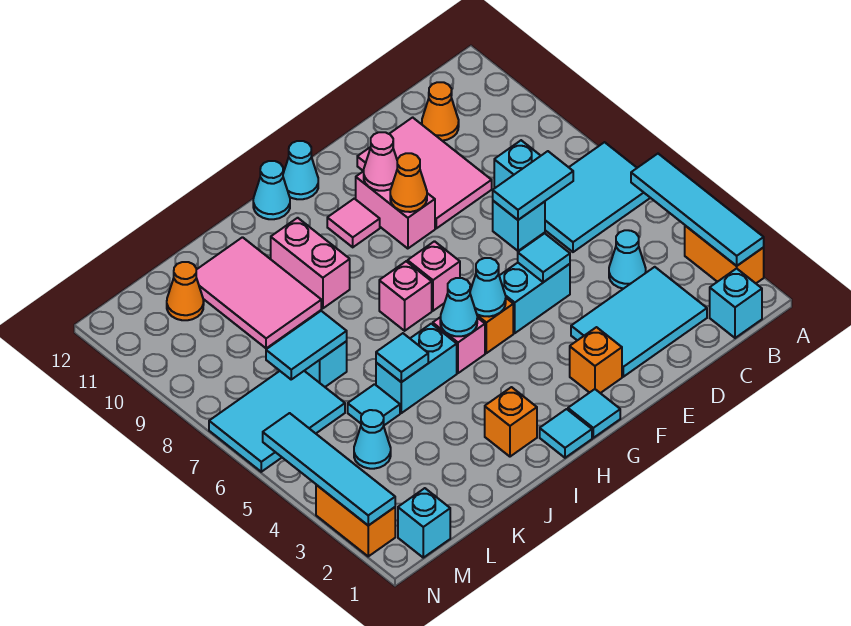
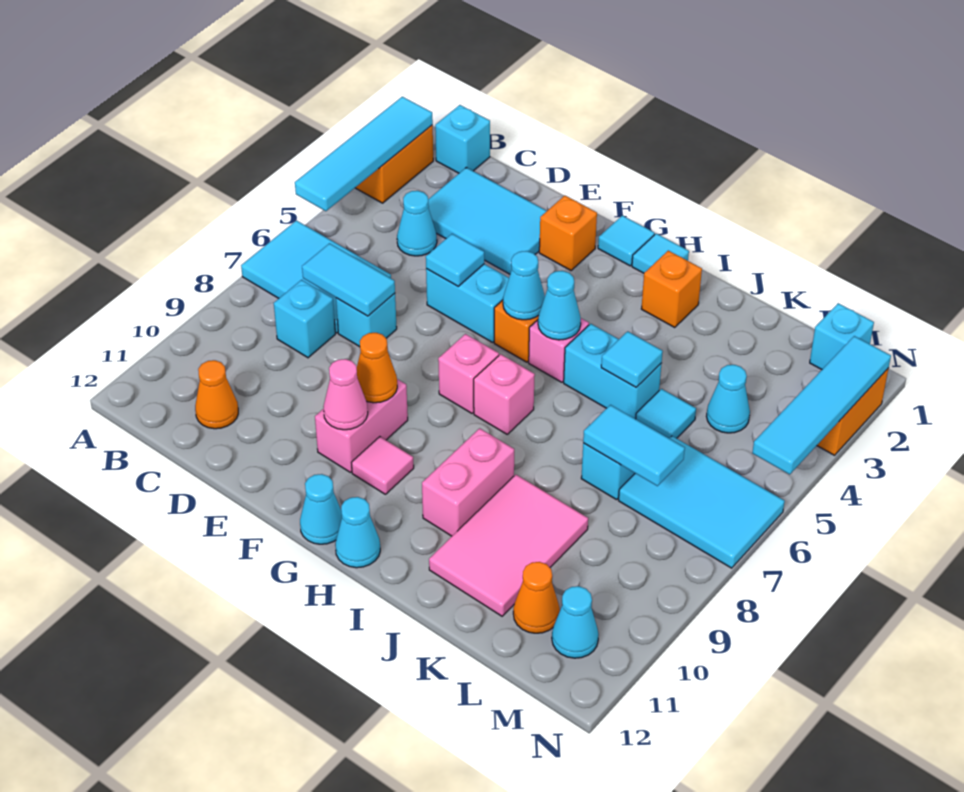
pink 2x3 tile [357,117,492,228] -> none
none -> cyan 1x1 cone [552,586,599,658]

